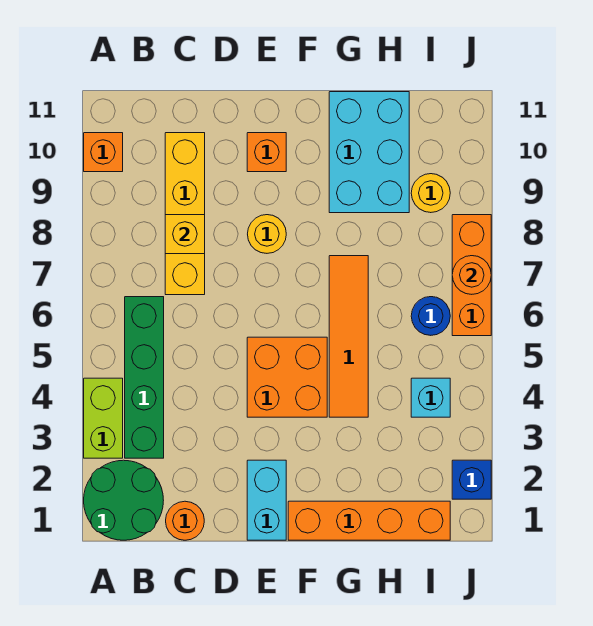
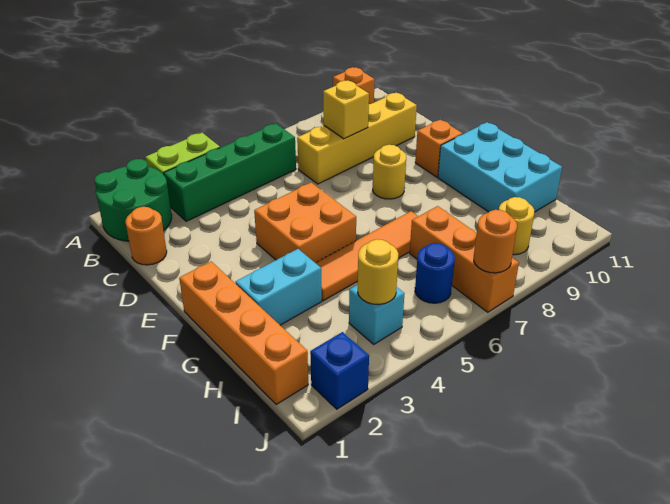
cyan 1x2 brick [247,460,286,540] -> cyan 1x2 brick moved to [236,249,322,325]
cyan 2x3 brick [329,92,409,213] -> cyan 2x3 brick turned to [438,122,562,212]
none -> yellow 1x1 round brick [358,239,398,305]
orange 1x3 brick [452,215,491,336] -> orange 1x3 brick turned to [410,206,519,312]

